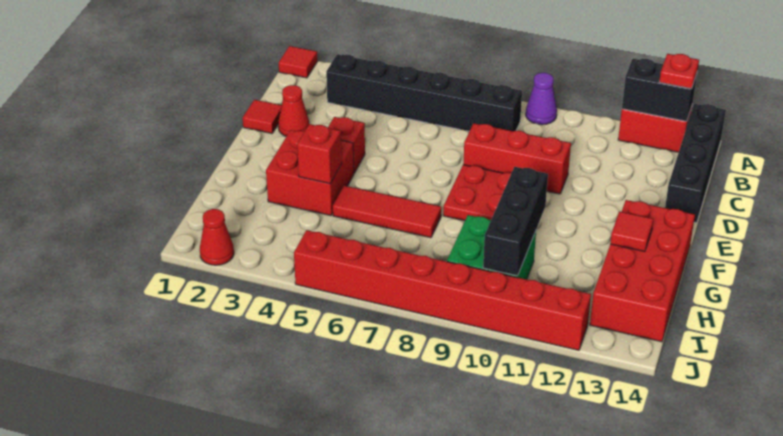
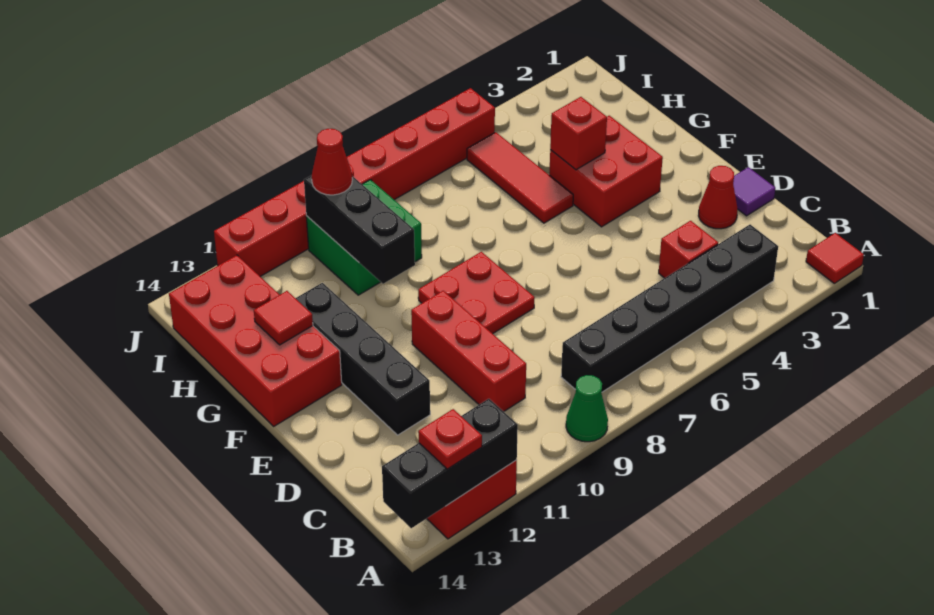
purple 1x1 cone [526,73,557,125] -> green 1x1 cone [566,375,608,442]
black 1x2 brick [622,59,697,121] -> black 1x3 brick [382,399,518,528]
black 1x4 brick [665,104,726,223] -> black 1x4 brick moved to [296,283,430,435]
red 1x1 tile [243,100,282,134] -> purple 1x1 tile [733,167,775,216]
red 1x3 brick [463,123,571,194] -> red 1x3 brick turned to [411,291,526,412]
red 1x1 brick [328,117,365,173] -> red 1x1 brick moved to [659,221,718,278]
red 1x3 tile [333,186,441,238] -> red 1x3 tile turned to [467,132,573,223]
red 1x1 cone [200,209,234,265] -> red 1x1 cone moved to [312,129,352,195]

